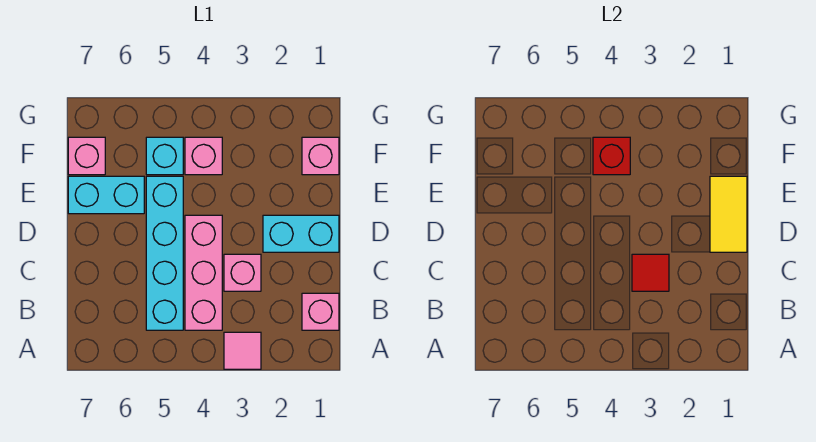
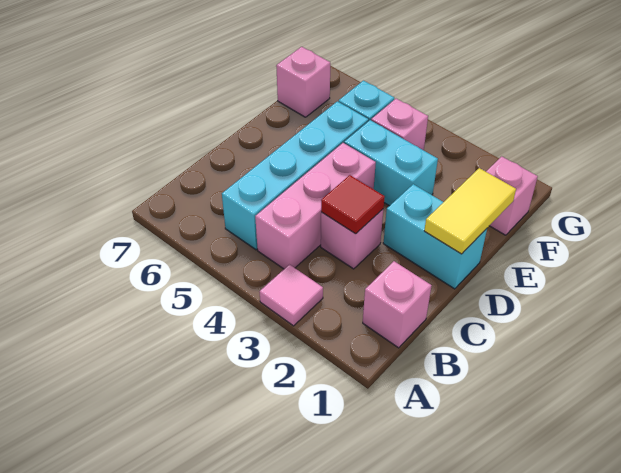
cyan 1x2 brick [68,176,144,214] -> cyan 1x2 brick moved to [344,120,438,206]
red 1x1 brick [593,137,630,175] -> none

